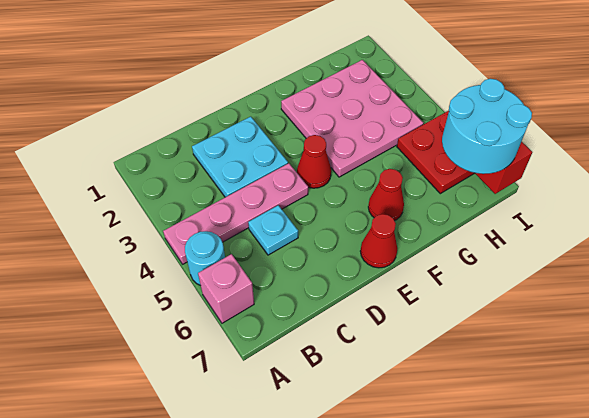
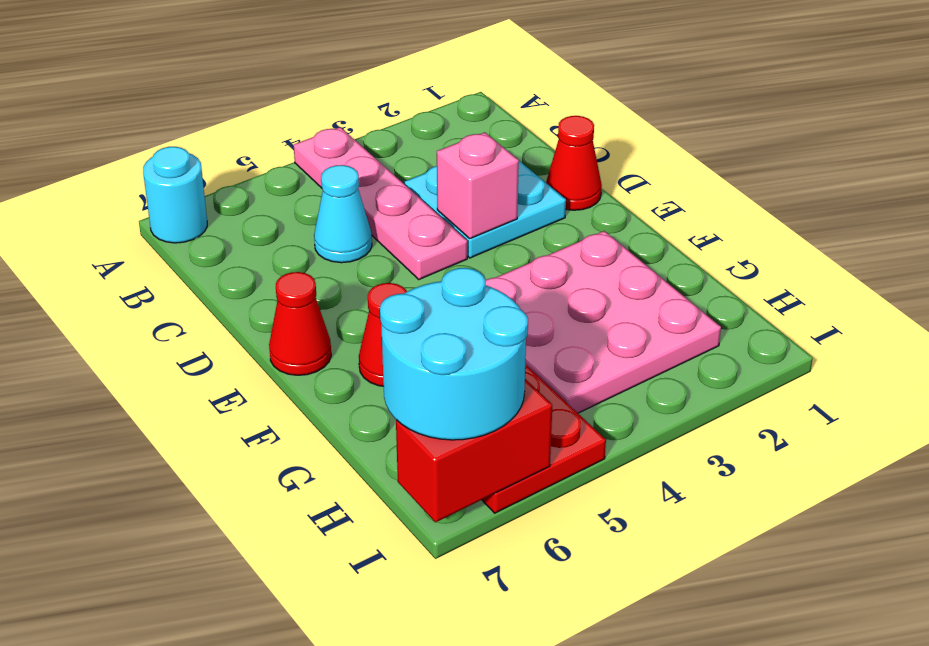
cyan 1x1 round brick [185,231,225,286] -> cyan 1x1 round brick moved to [143,147,207,243]
pink 1x1 brick [198,254,254,323] -> pink 1x1 brick moved to [437,132,519,239]
cyan 1x1 plate [248,205,298,255] -> cyan 1x1 cone [314,165,372,263]
red 1x1 cone [297,135,331,188] -> red 1x1 cone moved to [546,116,602,210]

